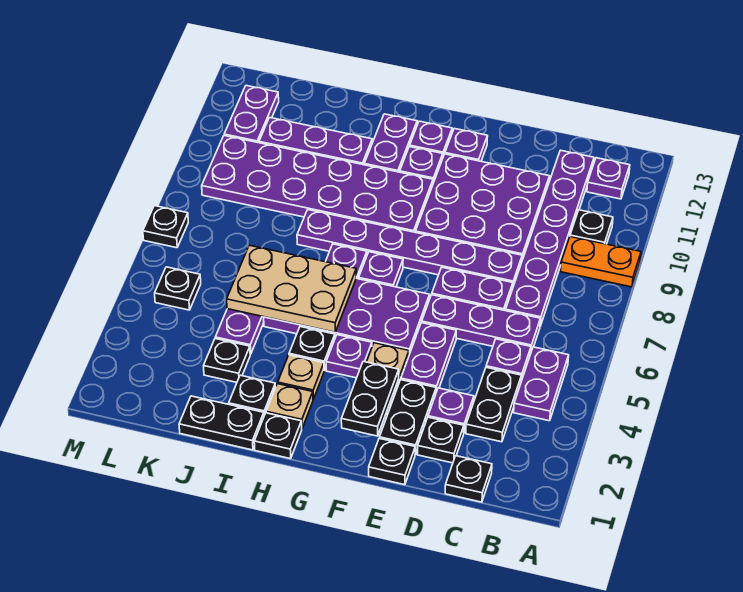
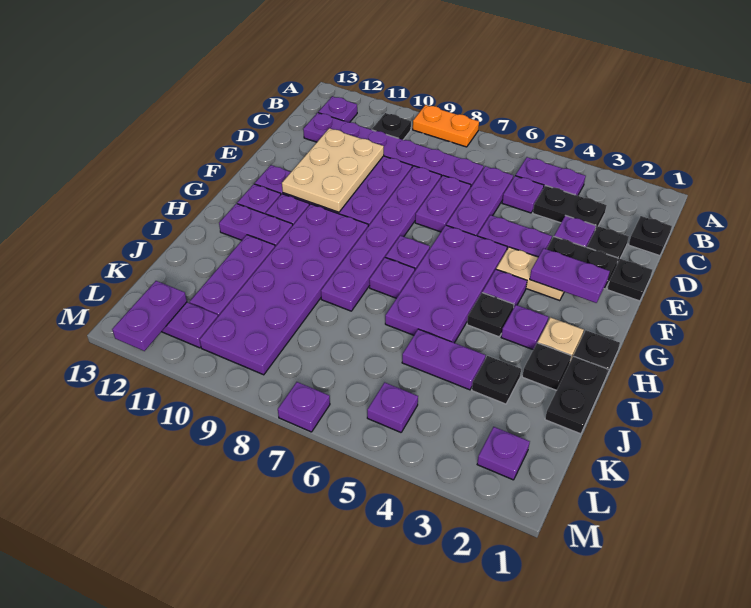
orange 1x2 plate [561,237,641,287] -> orange 1x2 plate turned to [413,105,479,147]
black 1x2 plate [341,361,399,436] -> purple 1x2 plate [530,248,610,303]
tan 1x1 plate [278,355,324,399] -> purple 1x1 plate [501,305,548,350]
tan 2x3 plate [227,245,356,332] -> tan 2x3 plate moved to [282,128,384,212]
none -> purple 1x1 plate [477,427,530,480]
black 1x1 plate [155,267,201,310] -> purple 1x1 plate [367,382,418,432]
none -> purple 1x2 plate [112,281,187,351]
black 1x1 plate [143,206,188,248] -> purple 1x1 plate [278,382,330,432]

